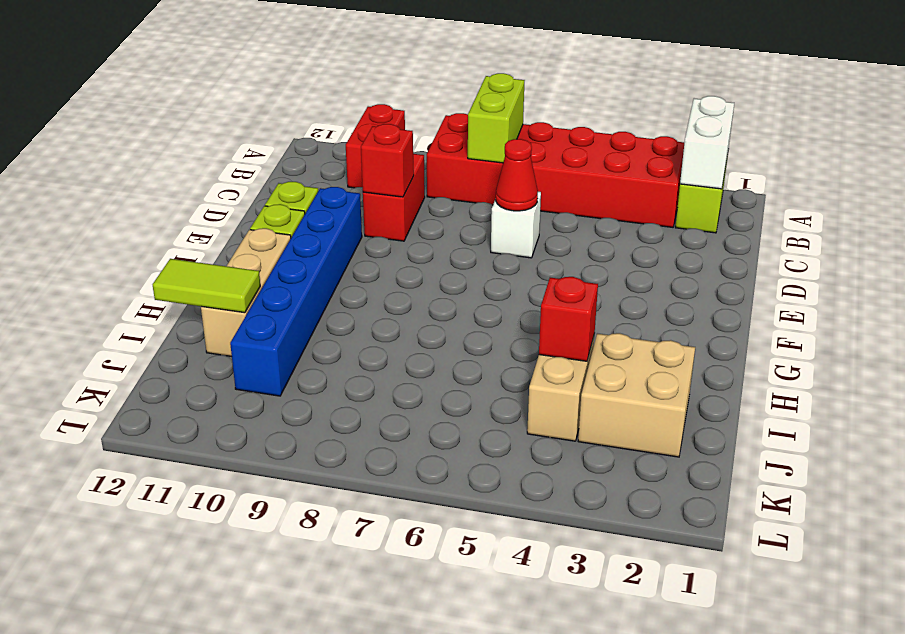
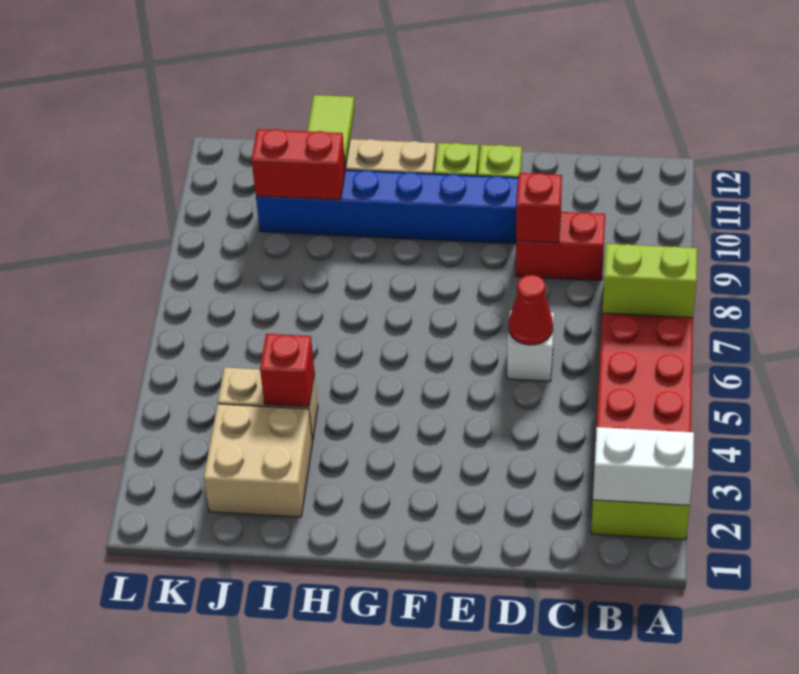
red 1x2 brick [346,104,405,188] -> red 1x2 brick moved to [251,129,345,200]

